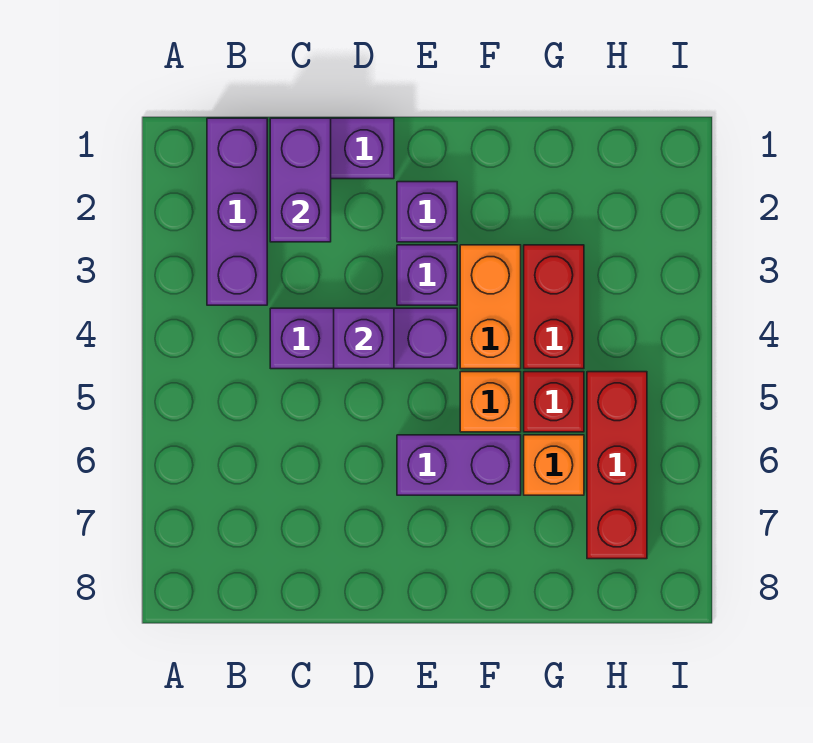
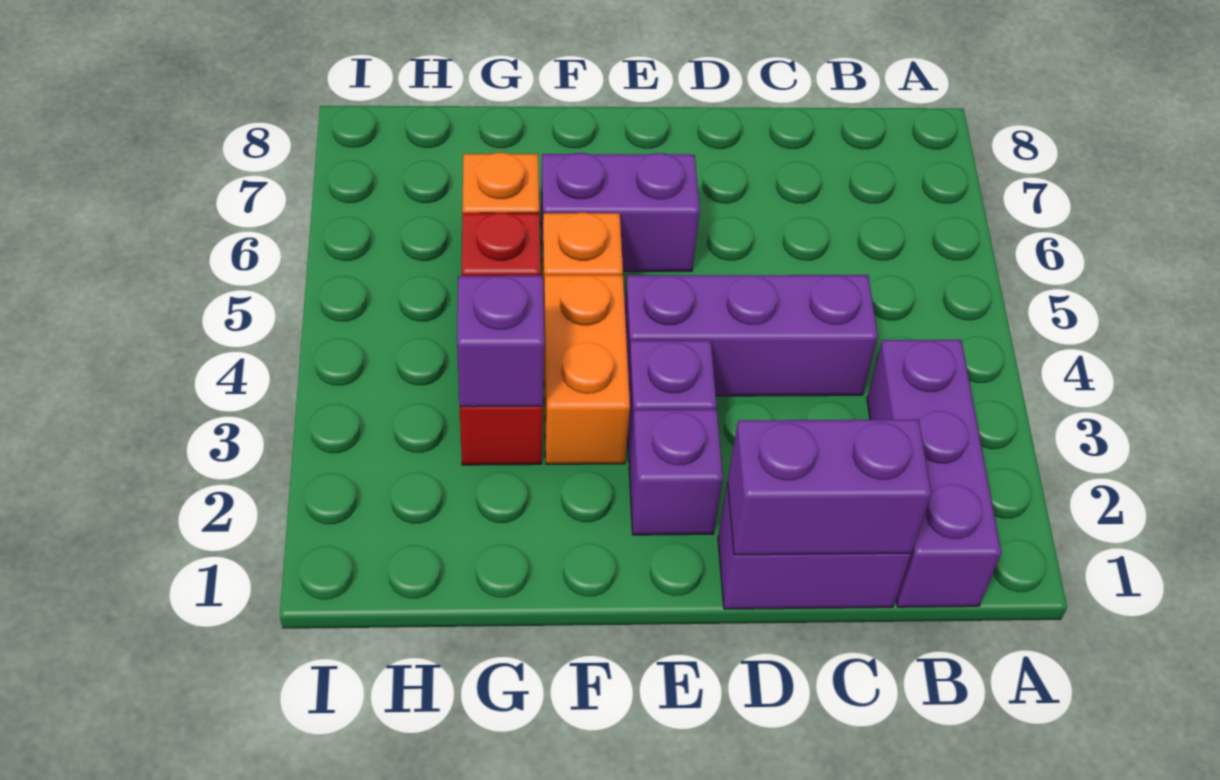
purple 1x2 brick [270,118,331,242] -> purple 1x2 brick turned to [728,419,931,555]
purple 1x1 brick [334,308,394,369] -> purple 1x1 brick moved to [457,276,544,407]
red 1x3 brick [587,372,647,559] -> none

